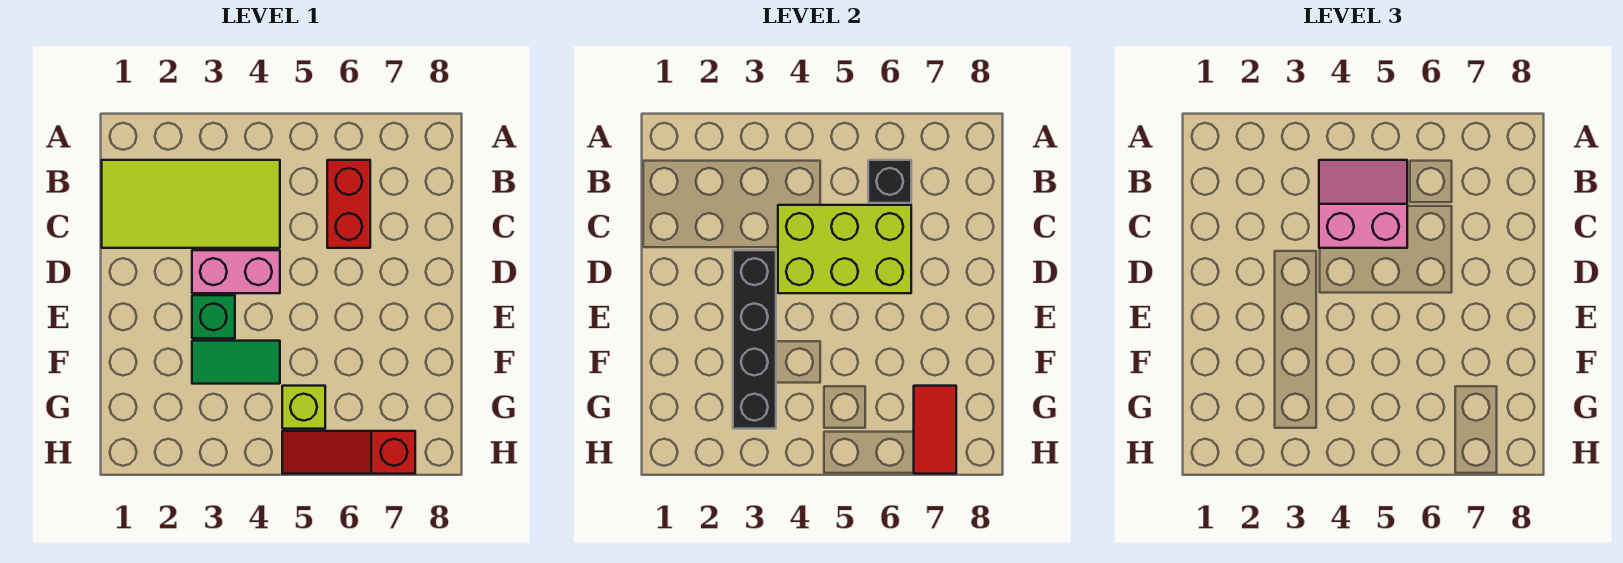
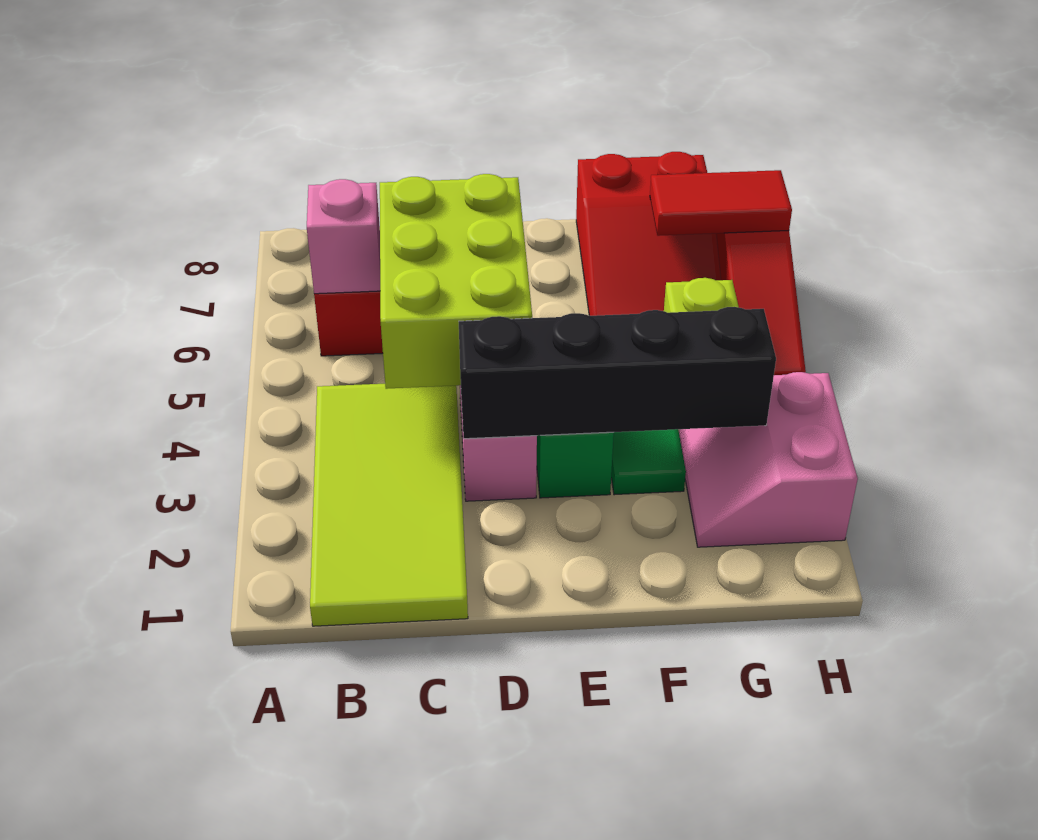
pink 2x2 slope [1319,160,1407,248] -> pink 2x2 slope moved to [679,372,858,547]
black 1x1 brick [868,160,911,203] -> pink 1x1 brick [307,179,380,294]
none -> red 2x3 slope [576,152,721,316]

